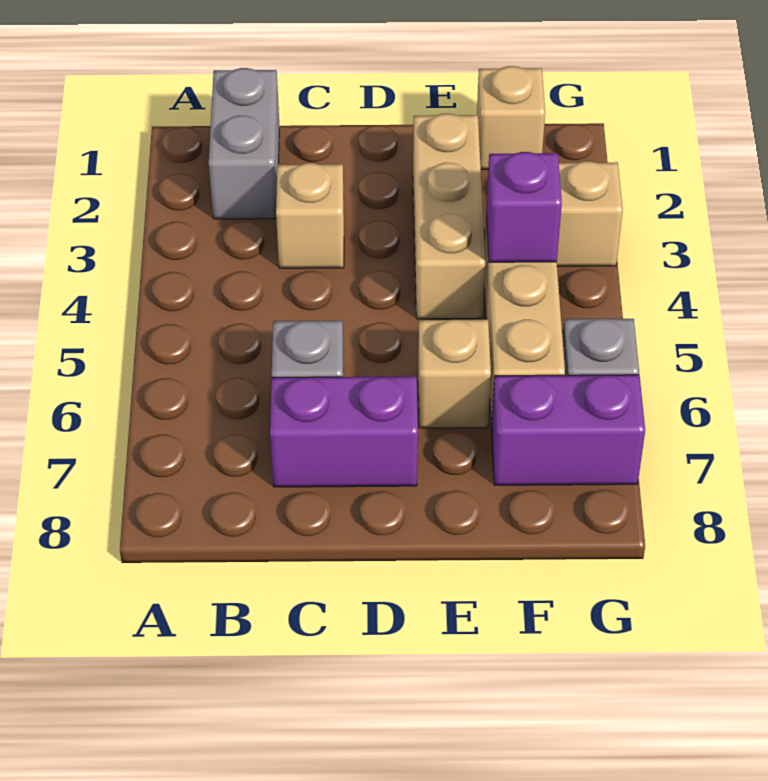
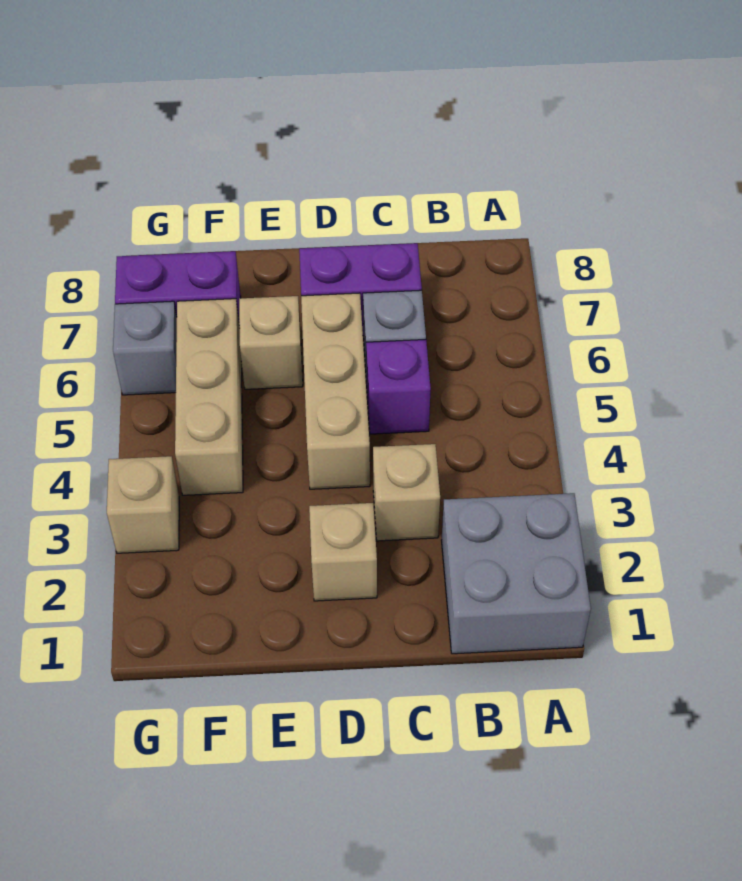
grey 1x2 brick [209,68,279,219] -> grey 2x2 brick [441,493,591,654]
tan 1x3 brick [413,114,485,319] -> tan 1x3 brick moved to [301,293,370,489]
tan 1x1 brick [477,66,545,169] -> tan 1x1 brick moved to [309,503,377,601]
purple 1x1 brick [486,152,562,262] -> purple 1x1 brick moved to [366,340,431,434]

